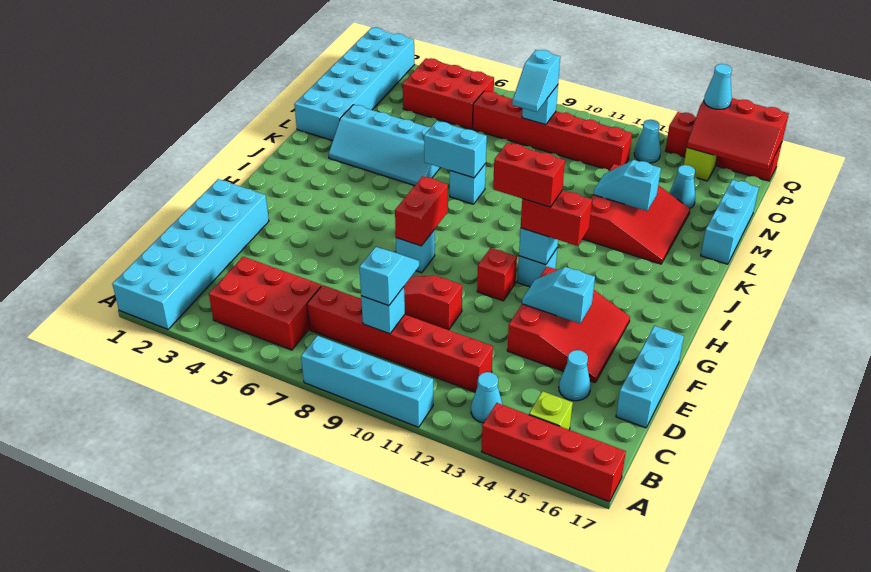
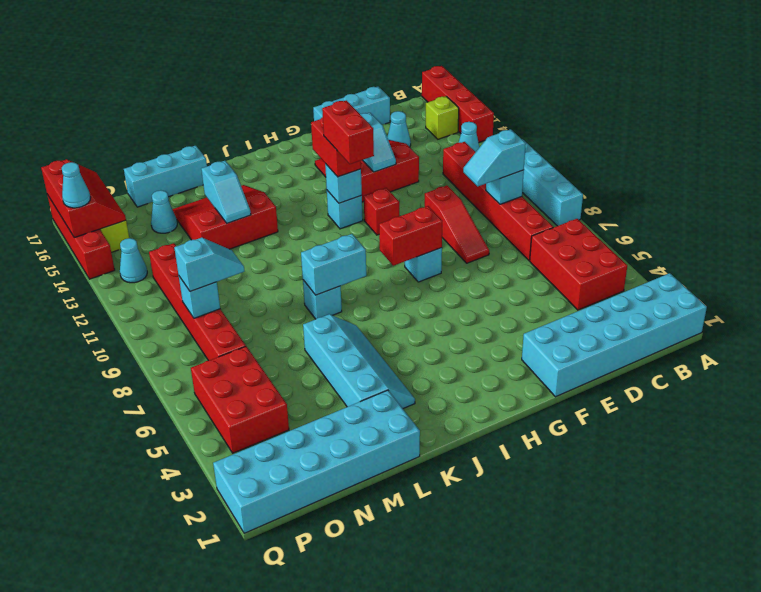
cyan 1x2 brick [424,121,487,178] -> cyan 1x2 brick turned to [301,234,366,295]

